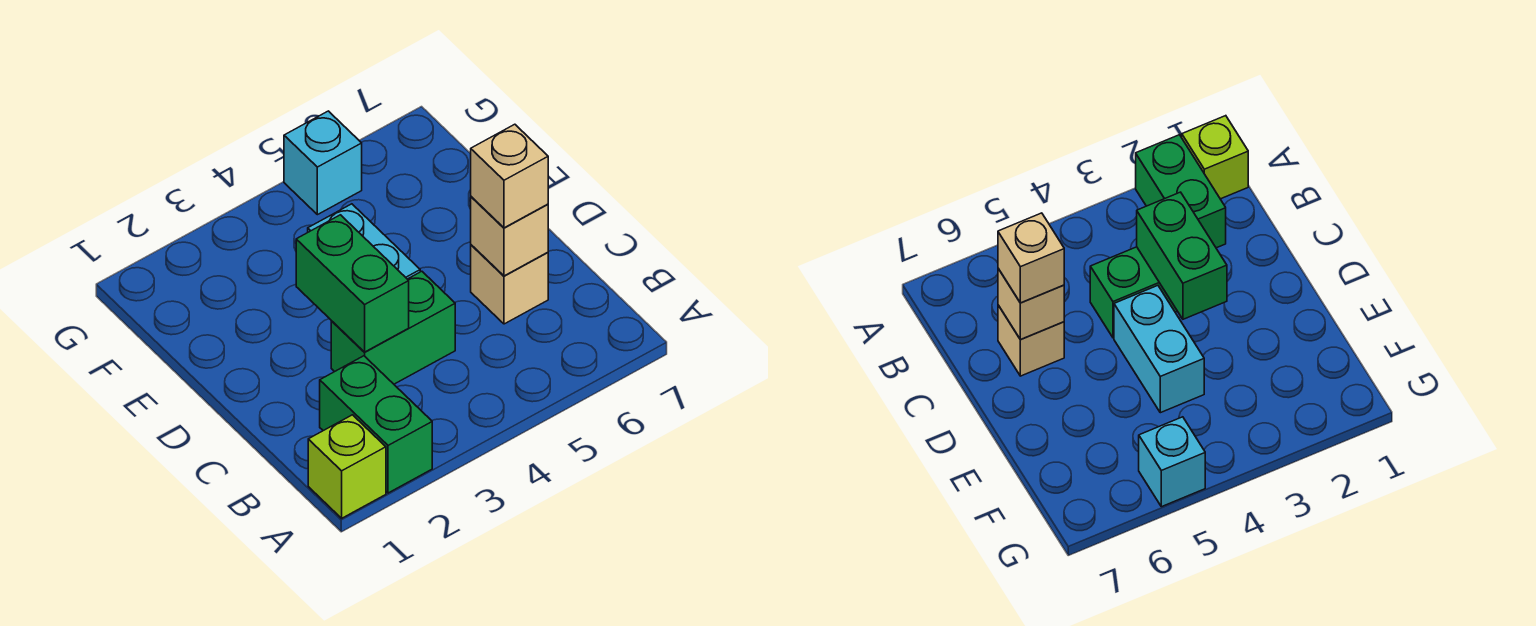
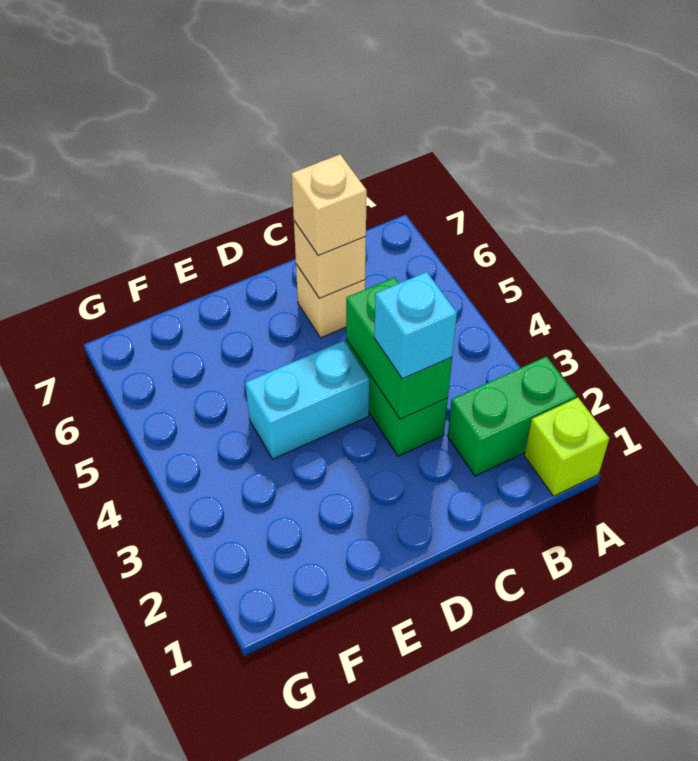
green 1x2 brick [296,215,409,352] -> green 1x2 brick turned to [346,277,452,419]
cyan 1x1 brick [284,111,362,215] -> cyan 1x1 brick moved to [374,272,457,379]

